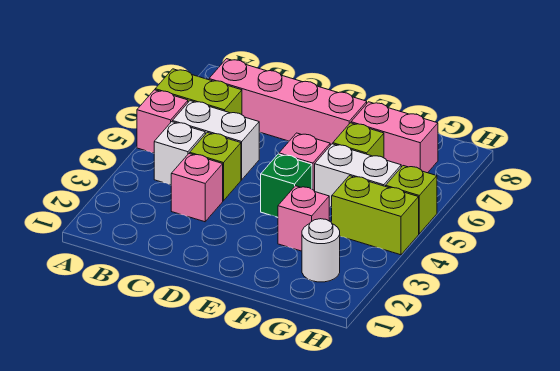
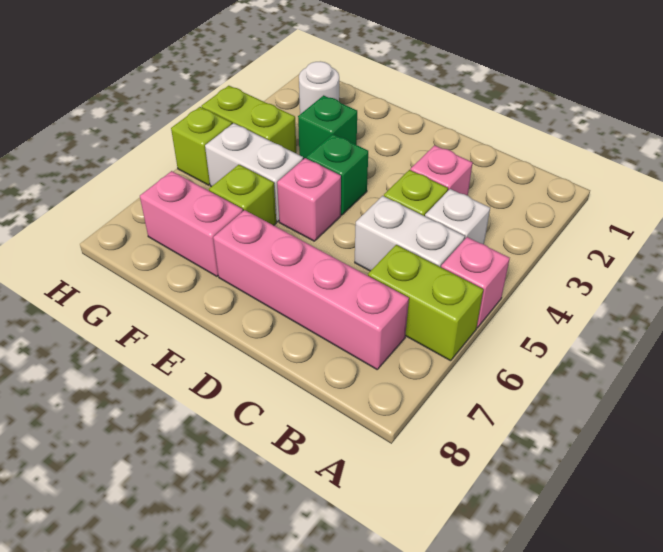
pink 1x1 brick [278,186,329,251] -> green 1x1 brick [298,95,357,159]

